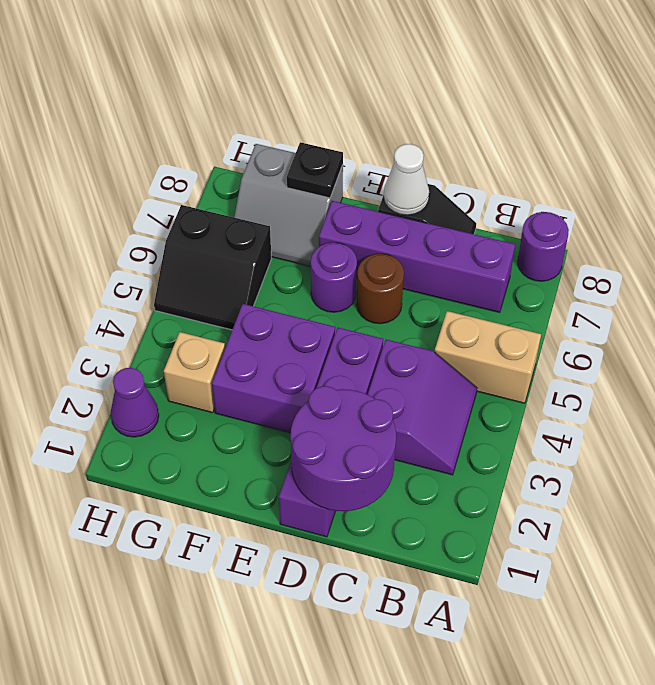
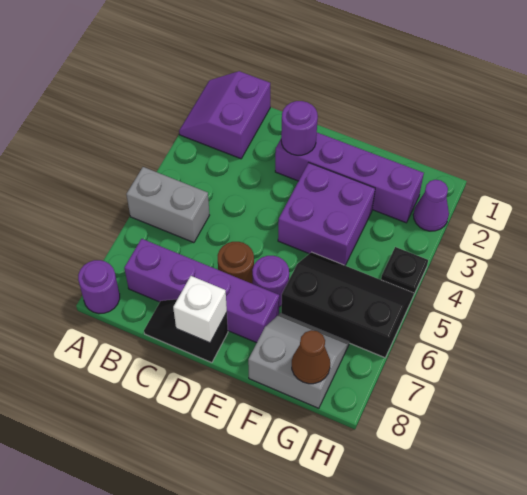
tan 1x2 brick [435,311,541,403] -> grey 1x2 brick [126,167,210,243]
purple 2x2 slope [367,339,477,475] -> purple 2x2 slope moved to [179,71,270,159]
purple 2x2 round brick [290,386,396,511] -> purple 1x1 round brick [281,101,318,155]
purple 1x4 brick [279,328,383,537] -> purple 1x4 brick turned to [275,133,424,223]
white 1x1 cone [384,144,429,215] -> white 1x1 brick [173,276,227,343]
black 1x1 plate [287,142,343,198] -> black 1x1 plate moved to [381,247,428,294]
tan 1x1 brick [164,332,225,413] -> none
black 2x2 slope [154,205,272,330] -> black 2x3 slope [281,252,414,358]
none -> brown 1x1 cone [292,330,330,384]

